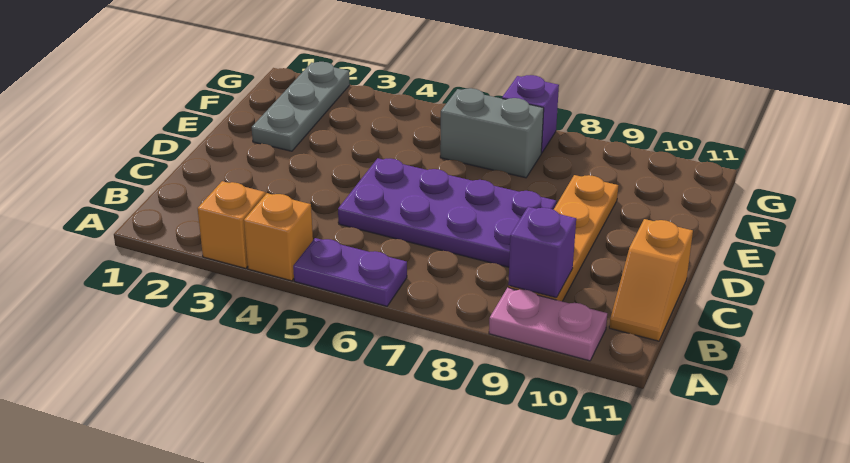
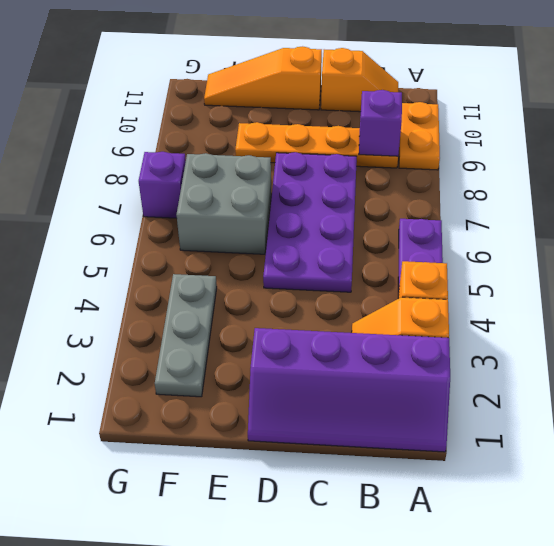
none -> purple 2x4 slope [248,328,450,452]
pink 1x2 plate [489,288,607,361] -> orange 1x2 plate [399,102,440,170]
none -> orange 1x3 slope [204,46,322,110]
grey 1x3 plate [252,62,350,151] -> grey 1x3 plate turned to [155,274,217,397]
grey 1x2 brick [440,88,544,178] -> grey 2x2 brick [176,153,271,254]

